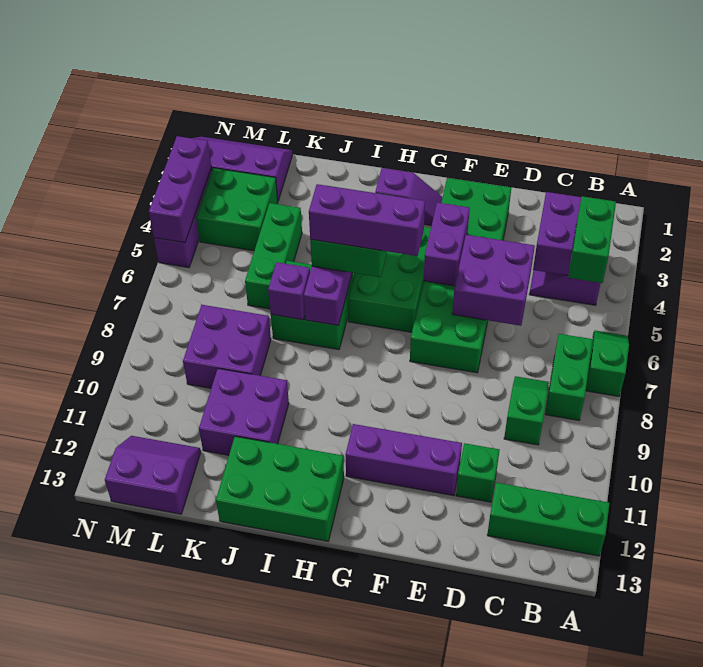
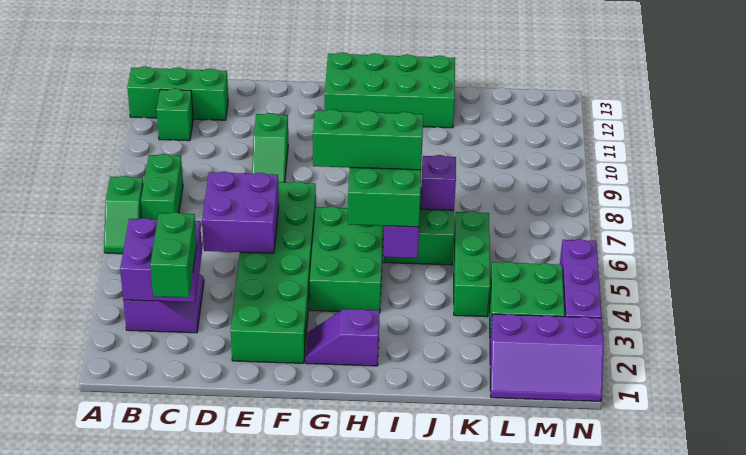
green 1x2 brick [568,196,616,283] -> green 1x2 brick moved to [150,212,197,298]
green 1x2 slope [504,376,549,445] -> green 1x2 slope moved to [252,113,288,182]
green 1x1 brick [456,443,500,502] -> green 1x1 brick moved to [157,88,193,141]
purple 1x3 brick [345,424,462,496] -> none
purple 1x2 brick [424,202,470,286] -> none
purple 1x3 brick [309,184,425,256] -> green 1x3 brick [313,109,423,170]
green 2x3 brick [216,436,344,541] -> green 2x4 brick [325,52,455,128]
purple 2x2 brick [199,369,289,455] -> none
purple 2x2 brick [183,305,271,388] -> none
purple 2x2 slope [105,436,201,514] -> none
purple 1x3 brick [149,136,211,243] -> none

